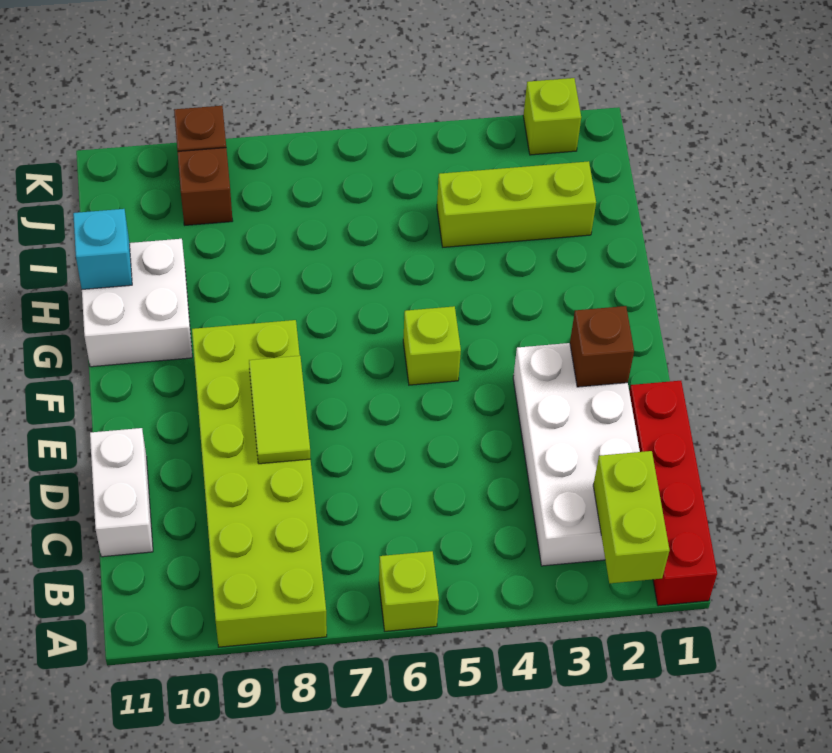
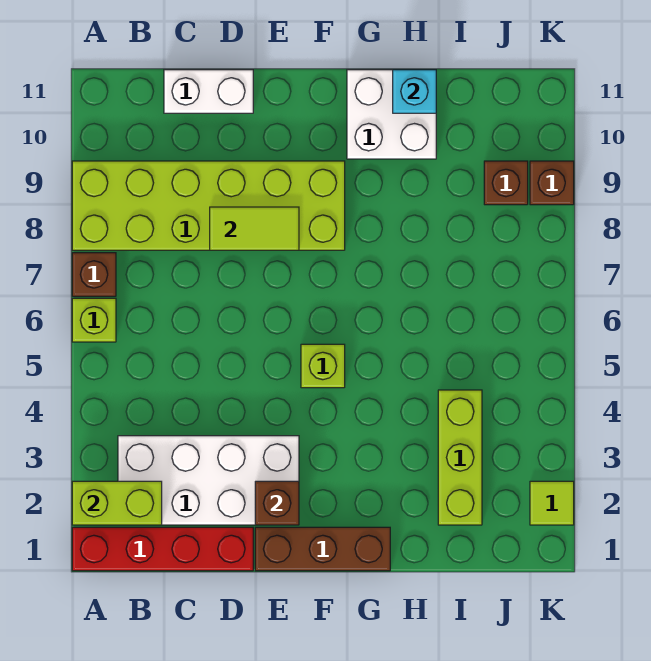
none -> brown 1x1 brick [72,253,116,296]
none -> brown 1x3 brick [255,527,390,571]
lime 1x1 brick [523,78,581,155] -> lime 1x1 tile [530,481,574,525]

